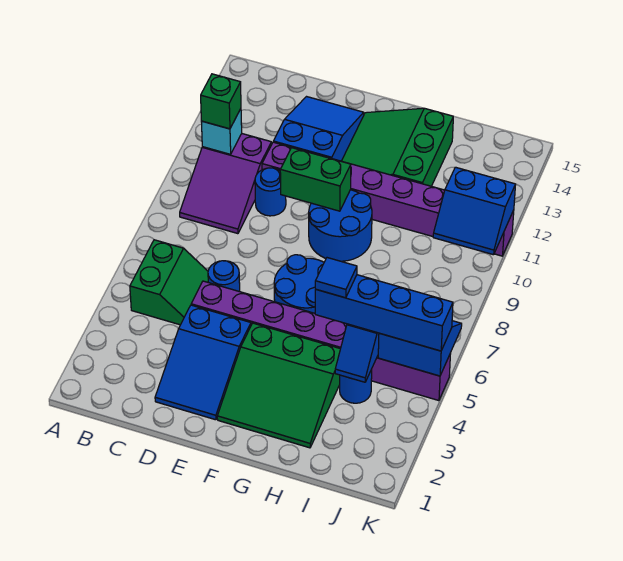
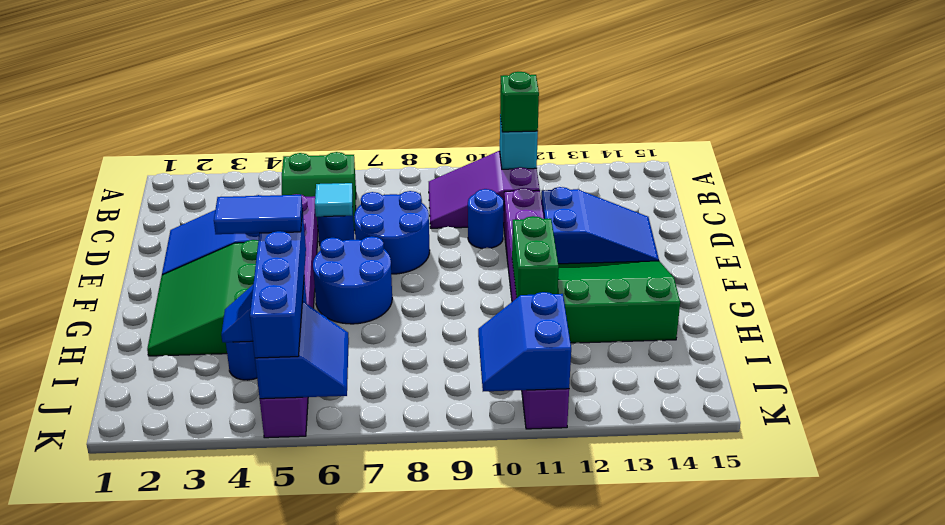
none -> cyan 1x1 tile [315,183,353,217]
green 1x2 brick [280,148,351,211] -> green 1x2 brick moved to [512,216,559,298]
blue 2x2 round brick [309,190,372,261] -> blue 2x2 round brick moved to [354,191,430,274]
blue 1x1 tile [315,258,357,298] -> blue 1x2 tile [214,195,303,234]

